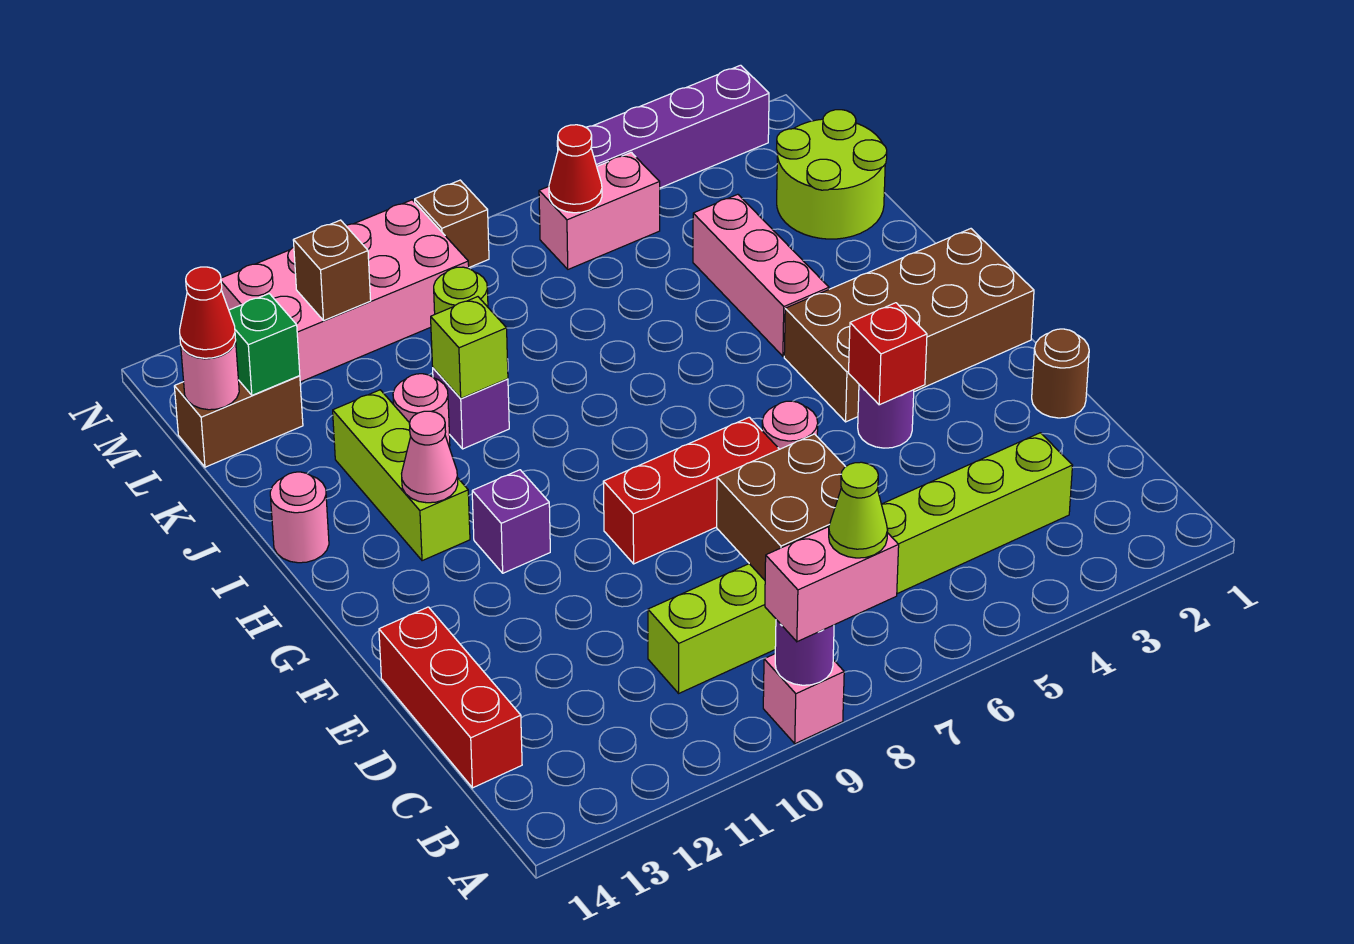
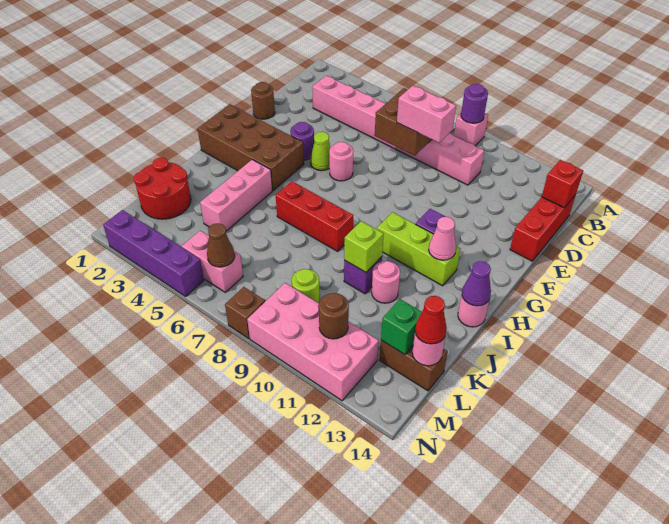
pink 1x2 brick [765,527,899,642] -> pink 1x2 brick moved to [397,86,456,143]
lime 1x1 cone [829,462,888,558] -> lime 1x1 cone moved to [310,132,330,171]
lime 1x8 brick [648,433,1073,693] -> pink 1x8 brick [312,76,484,185]
red 1x1 brick [849,303,927,405] -> red 1x1 brick moved to [542,160,583,208]
red 1x3 brick [603,417,779,564] -> red 1x3 brick moved to [276,181,353,251]
lime 1x3 brick [333,390,470,561] -> lime 1x3 brick turned to [377,212,460,286]
none -> purple 1x1 cone [462,261,491,306]
lime 2x2 round brick [777,110,887,239] -> red 2x2 round brick [134,158,191,219]
red 1x1 cone [549,125,602,213] -> brown 1x1 cone [207,223,235,267]
brown 1x1 brick [293,220,371,320] -> brown 1x1 round brick [319,293,349,339]

